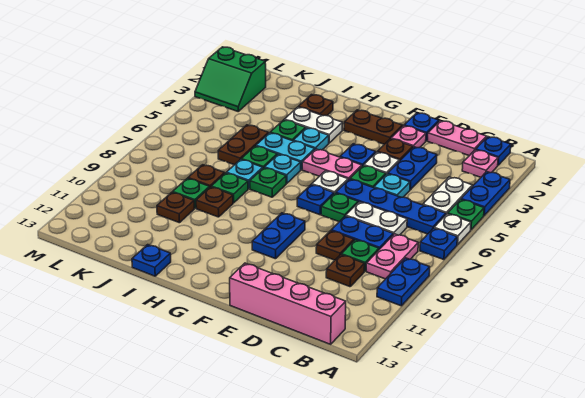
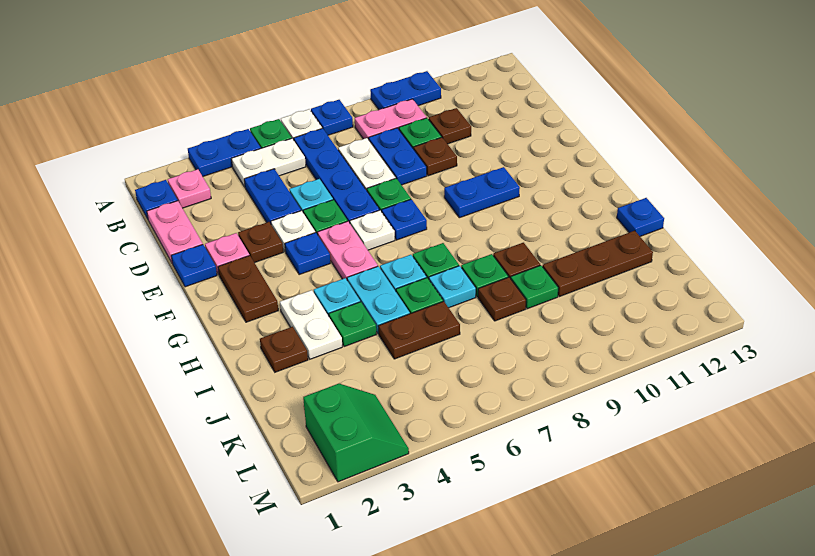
pink 1x4 brick [230,263,346,344] -> none
blue 1x2 plate [388,147,437,190] -> blue 1x2 plate turned to [244,169,301,223]
brown 1x1 plate [157,192,194,223] -> brown 1x3 plate [543,231,653,297]

